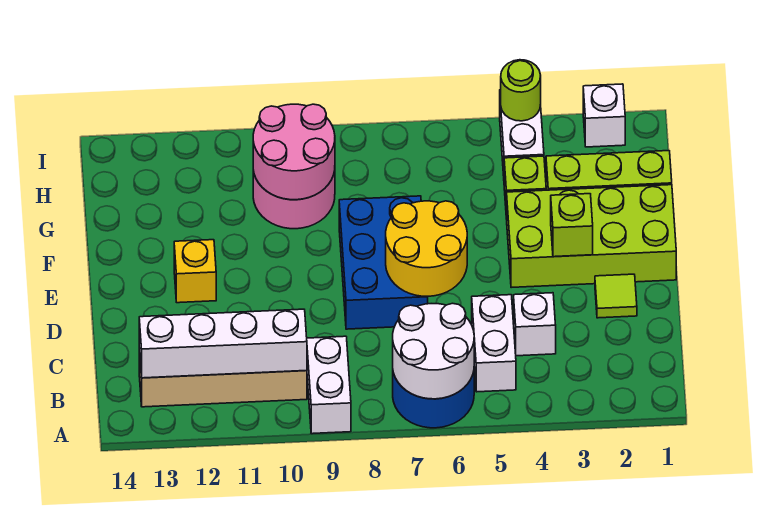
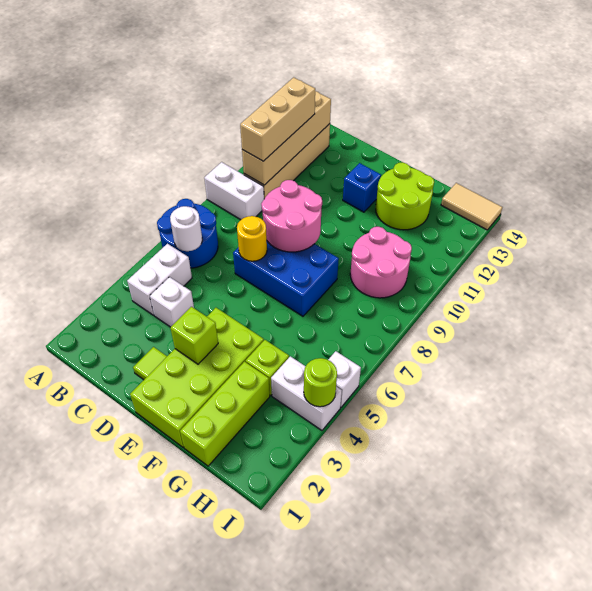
white 2x2 round brick [393,303,474,399] -> white 1x1 round brick [170,206,202,251]
white 1x2 brick [472,295,516,392] -> white 1x2 brick turned to [127,244,192,315]
white 1x4 brick [139,309,307,378] -> tan 1x4 brick [242,91,331,185]
none -> tan 1x3 brick [240,77,315,161]
yellow 2x2 round brick [386,201,467,297] -> yellow 1x1 round brick [237,216,267,261]
yellow 1x1 brick [174,240,216,303] -> blue 1x1 brick [343,163,381,212]
none -> lime 2x2 round brick [376,162,434,230]
pink 2x2 round brick [253,104,335,200] -> pink 2x2 round brick moved to [261,180,322,252]
none -> tan 1x2 tile [441,183,502,230]
white 1x1 brick [583,84,625,147] -> white 1x1 brick moved to [328,351,361,407]

